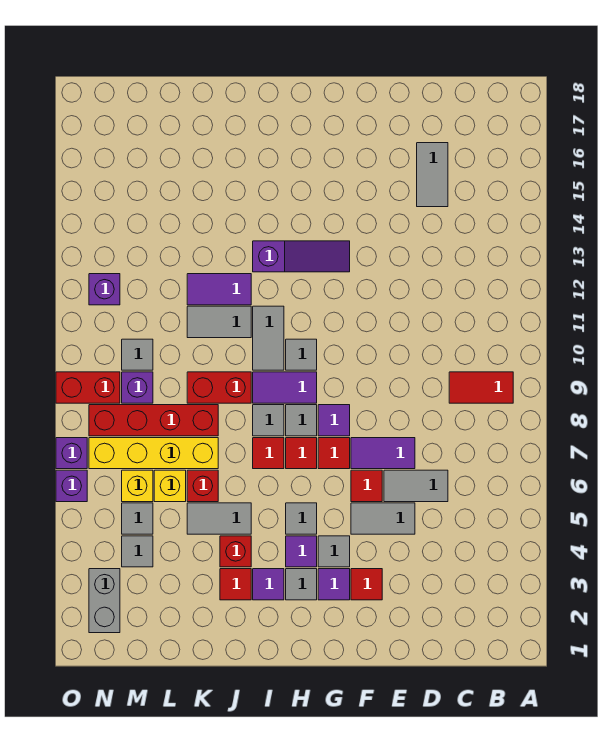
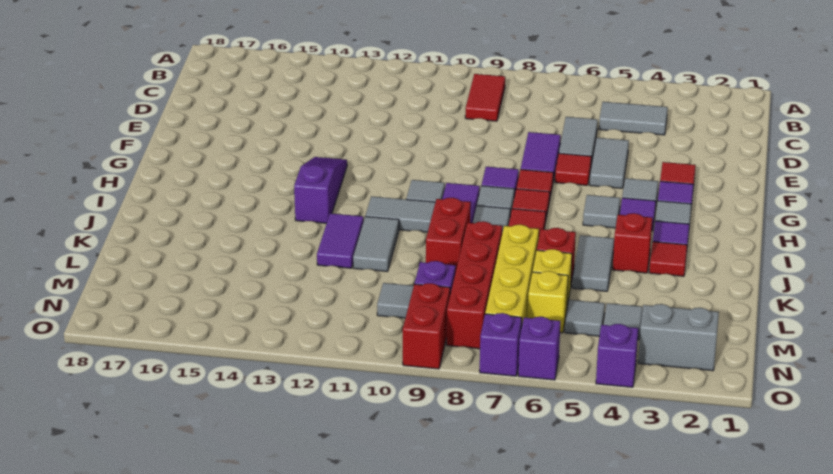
grey 1x2 tile [417,143,448,207] -> grey 1x2 tile moved to [599,102,668,135]
purple 1x1 brick [89,274,120,305] -> purple 1x1 brick moved to [596,324,638,387]

